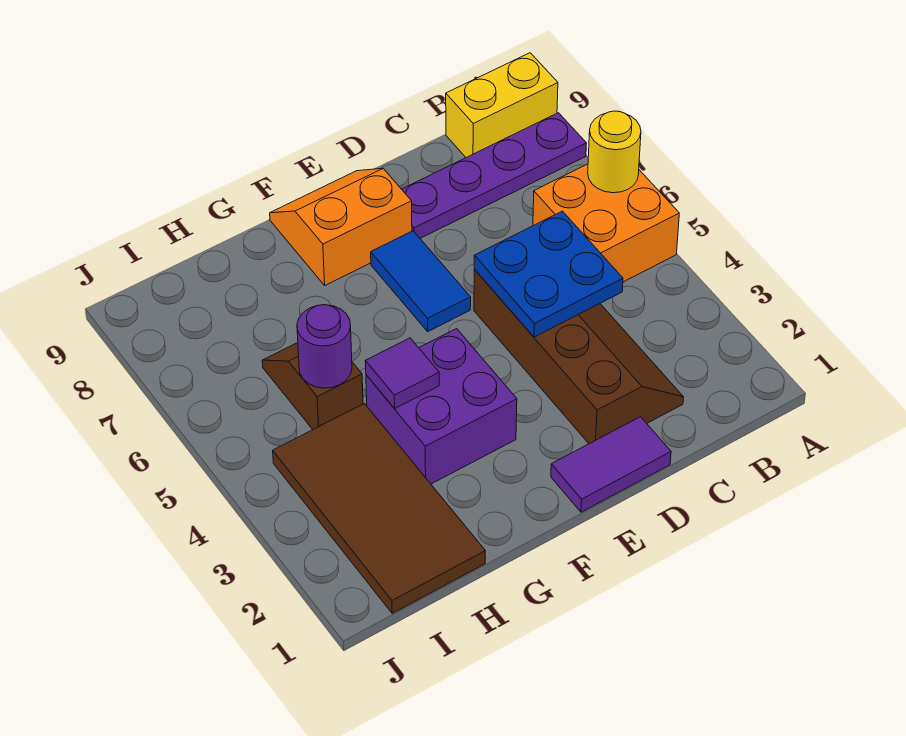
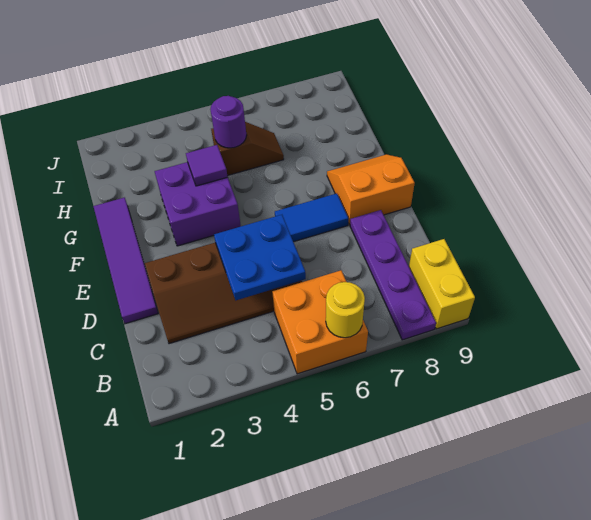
purple 1x2 tile [551,417,671,512] -> purple 1x4 tile [93,198,158,324]
orange 2x2 slope [270,168,412,285] -> orange 2x2 slope turned to [327,154,415,225]
brown 2x4 tile [273,404,485,613] -> none

